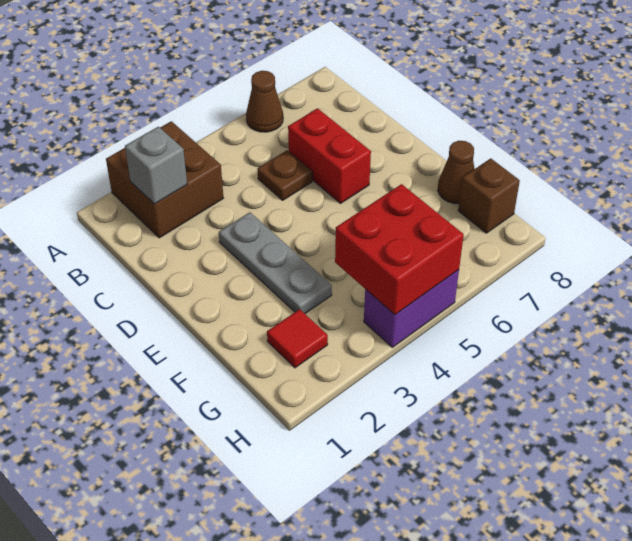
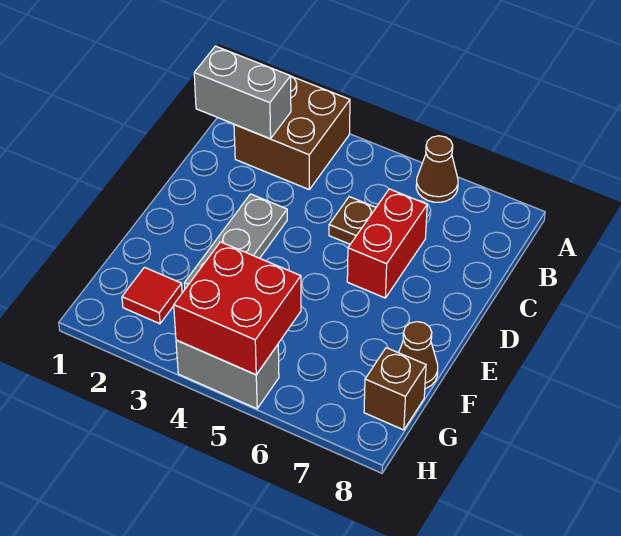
grey 1x1 brick [125,127,187,204] -> grey 1x2 brick [194,46,291,139]
purple 1x2 brick [364,270,459,347] -> grey 1x2 brick [176,340,279,409]

